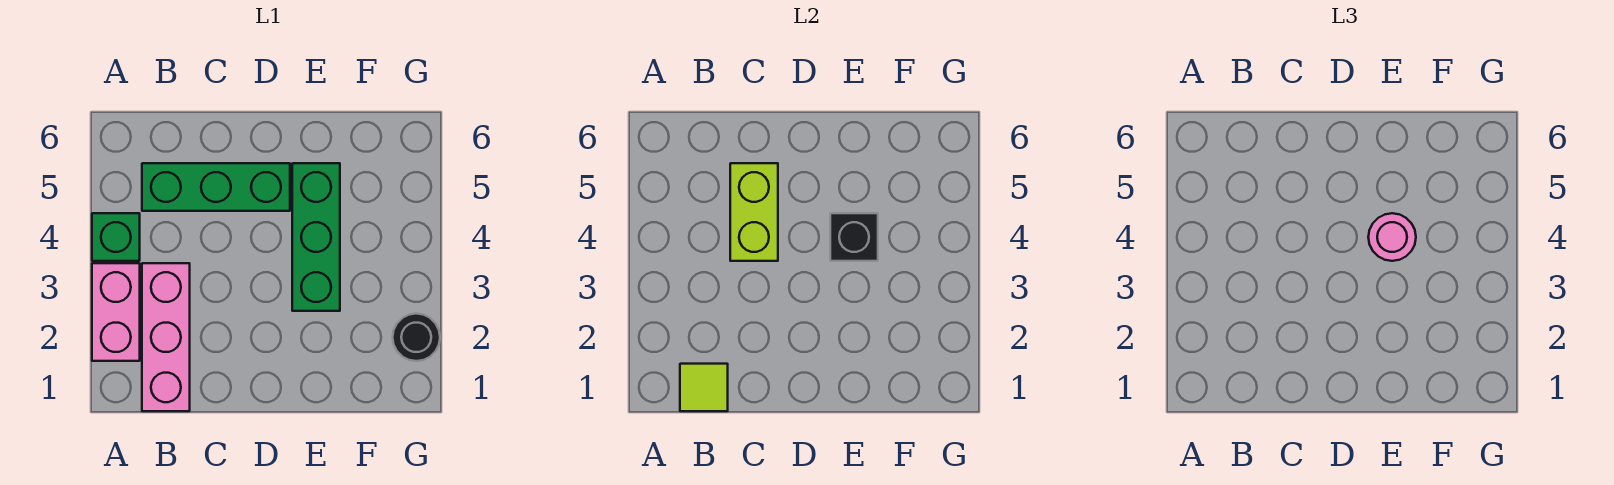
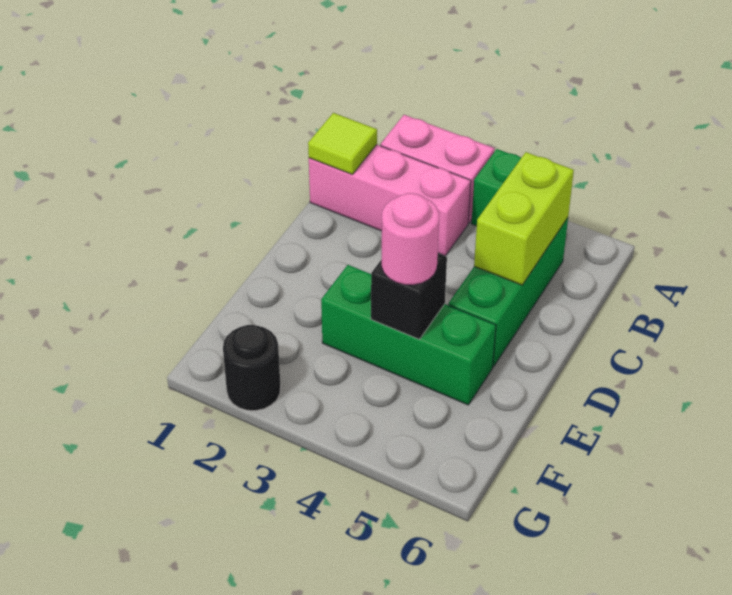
lime 1x2 brick [730,163,778,261] -> lime 1x2 brick turned to [474,152,574,285]

